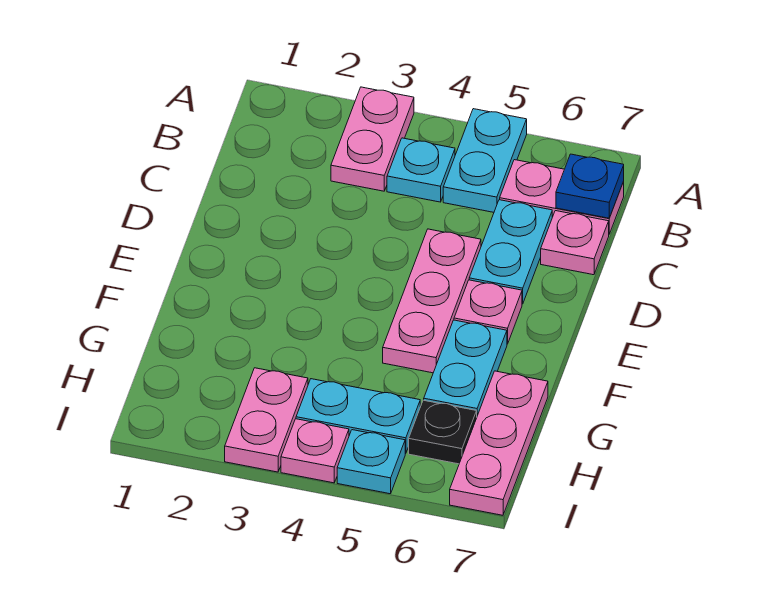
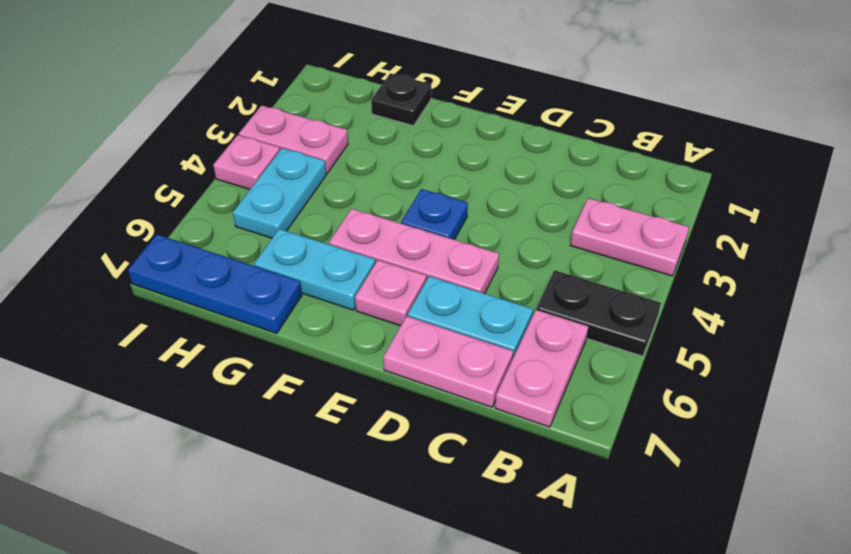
cyan 1x2 plate [443,109,527,212] -> black 1x2 plate [536,270,661,356]
cyan 1x1 plate [387,138,455,202] -> none
blue 1x1 plate [556,154,624,218] -> blue 1x1 plate moved to [401,189,468,240]
pink 1x1 plate [541,211,609,275] -> pink 1x2 plate [383,316,513,407]
pink 1x3 plate [450,371,548,515] -> blue 1x3 plate [128,234,302,333]
black 1x1 plate [409,400,477,464] -> black 1x1 plate moved to [371,73,431,126]
cyan 1x1 plate [337,430,405,494] -> none

